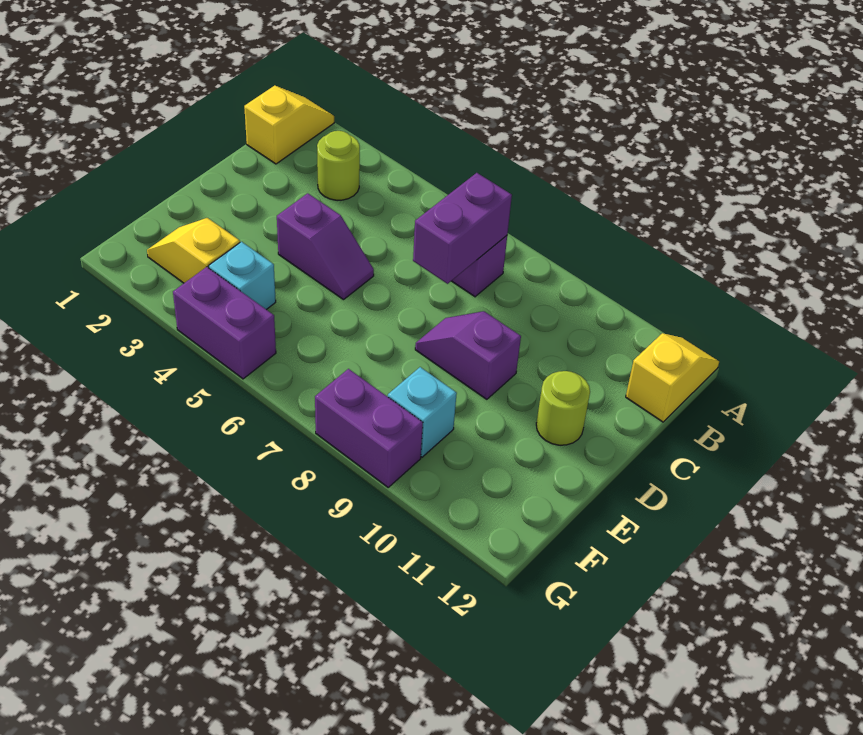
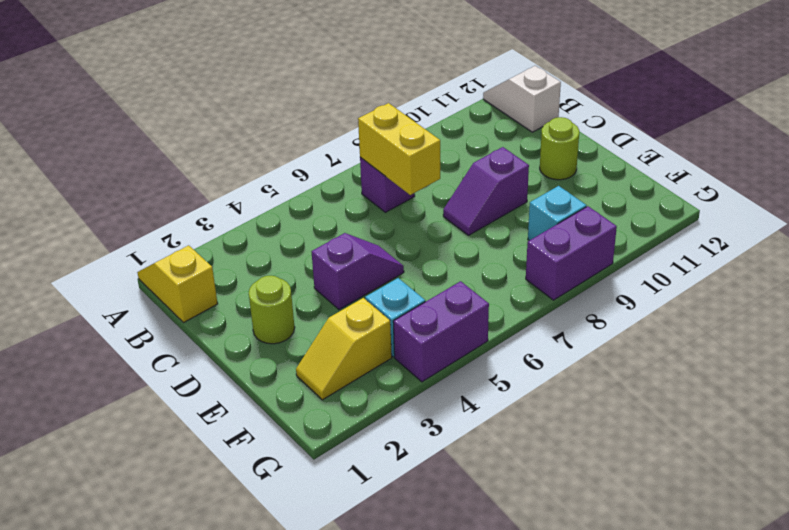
yellow 1x2 slope [626,333,719,422] -> white 1x2 slope [483,66,561,132]
lime 1x1 round brick [317,131,360,200] -> lime 1x1 round brick moved to [249,276,295,344]
purple 1x2 brick [413,173,512,284] -> yellow 1x2 brick [358,103,440,195]

